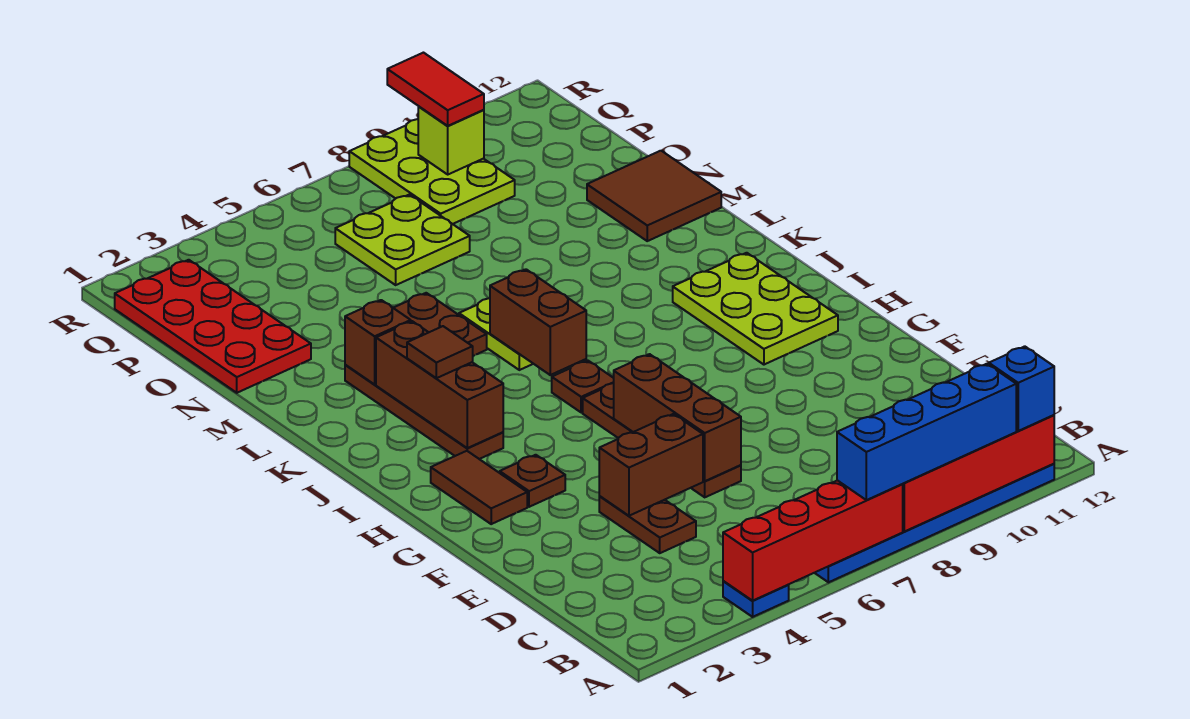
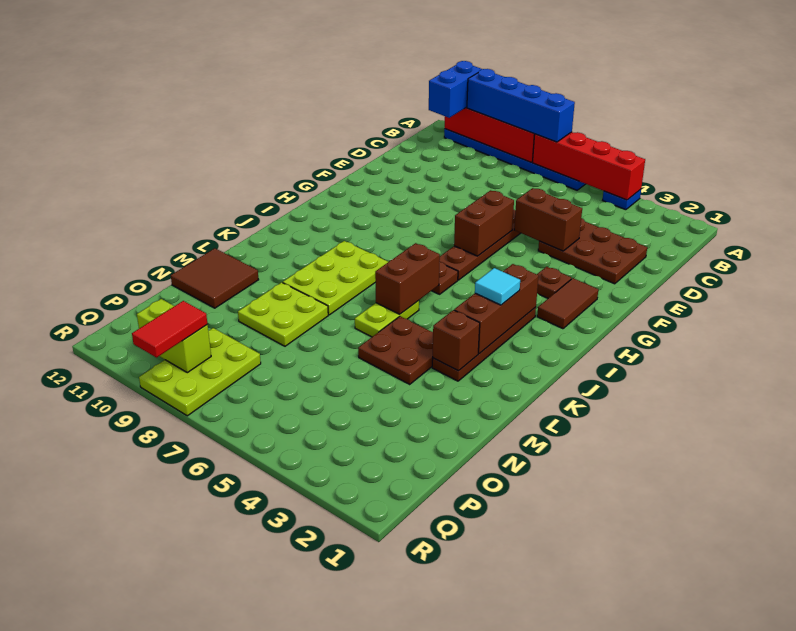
blue 1x1 brick [989,346,1054,431] -> blue 1x2 brick [429,61,482,118]
brown 1x2 plate [599,496,696,553] -> brown 2x3 plate [538,218,647,284]
brown 1x3 brick [614,354,741,481] -> brown 1x2 brick [454,190,514,256]
lime 2x3 plate [673,253,838,365] -> lime 2x3 plate moved to [283,241,388,315]
brown 1x1 tile [407,326,473,378] -> cyan 1x1 tile [475,268,520,305]
red 2x4 plate [115,260,311,393] -> none
lime 2x2 plate [335,195,470,285] -> lime 2x2 plate moved to [238,282,328,346]
lime 1x1 brick [418,107,484,174] -> lime 1x2 brick [137,299,211,373]

